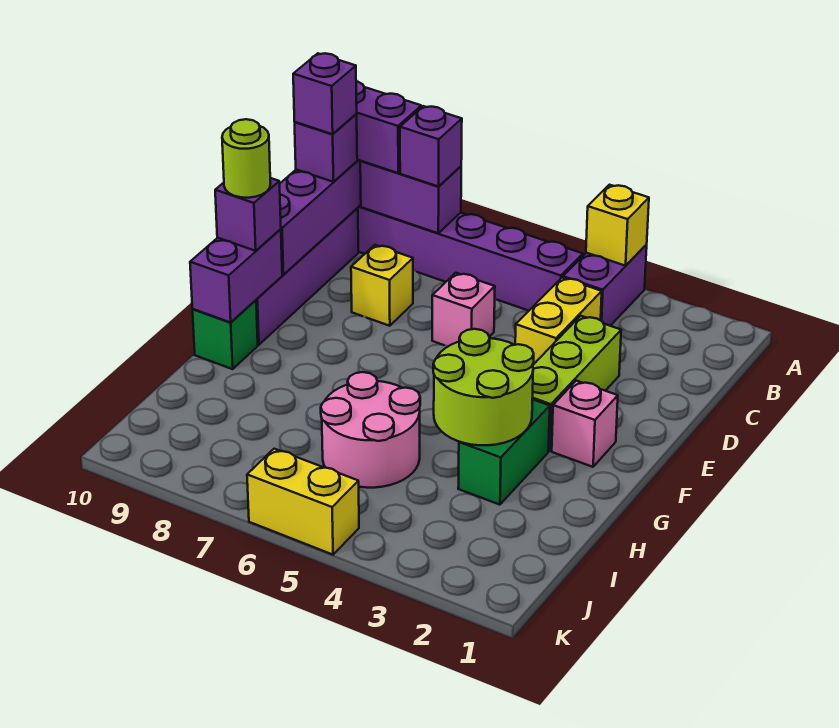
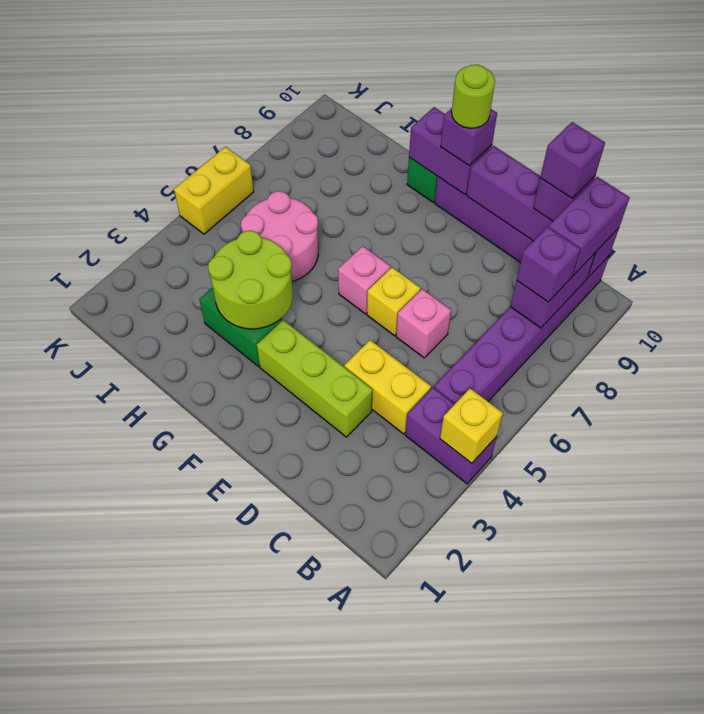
yellow 1x1 brick [351,245,413,326] -> yellow 1x1 brick moved to [367,267,421,336]
pink 1x1 brick [552,381,618,467] -> pink 1x1 brick moved to [338,246,391,314]

